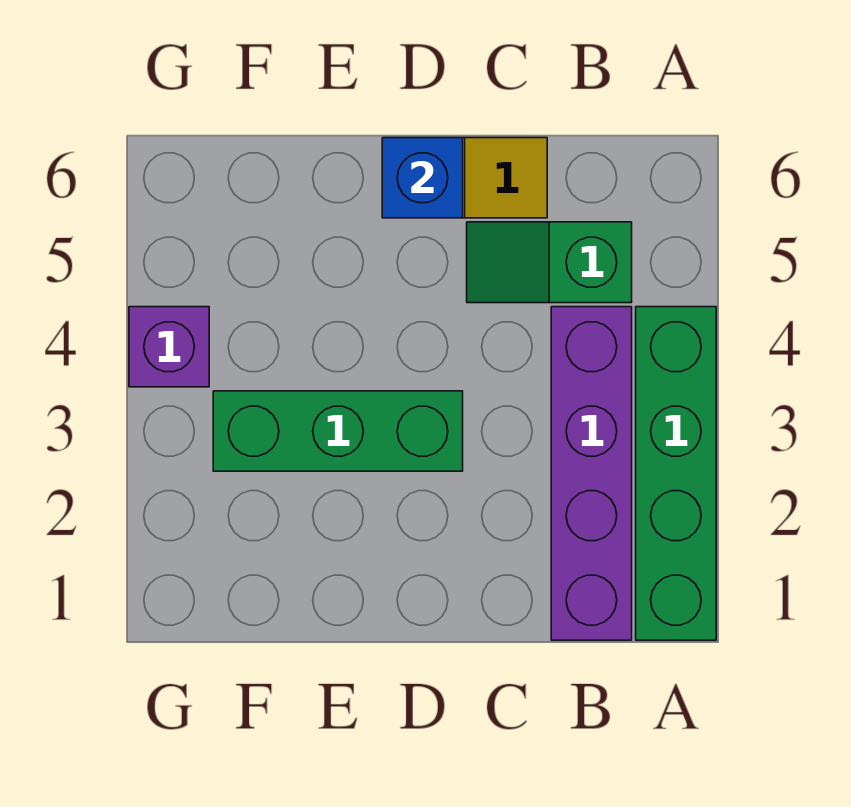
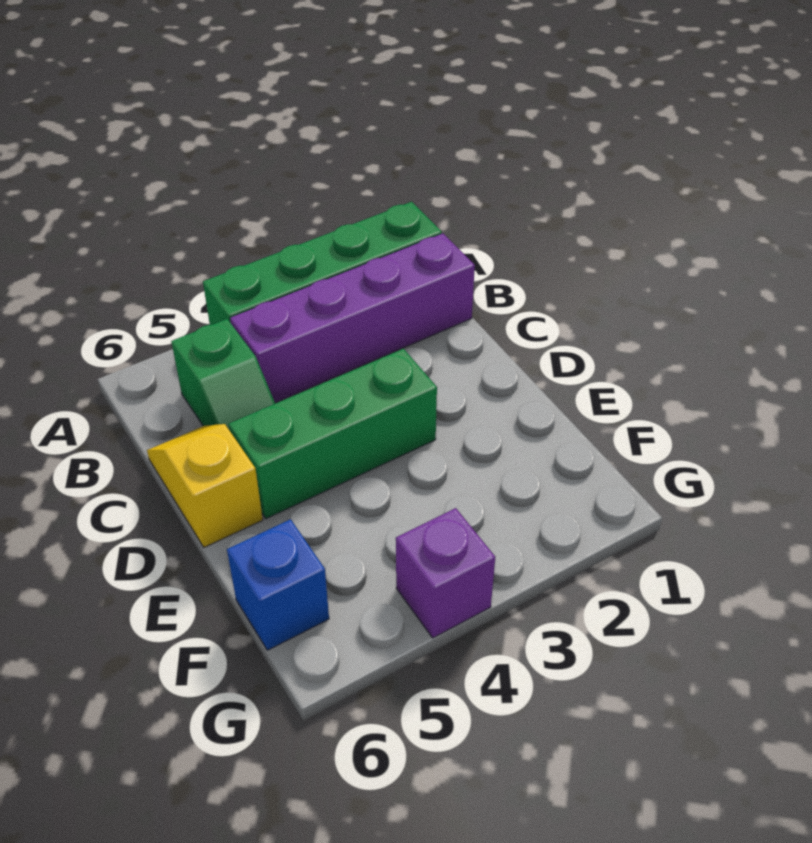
green 1x3 brick [213,391,463,471] -> green 1x3 brick turned to [229,349,437,519]
blue 1x1 brick [382,138,463,218] -> blue 1x1 brick moved to [227,519,329,650]

